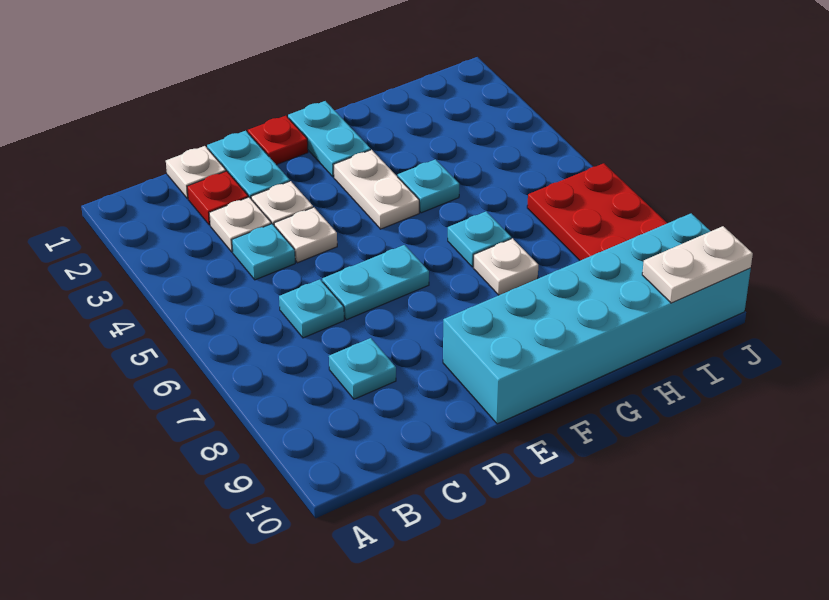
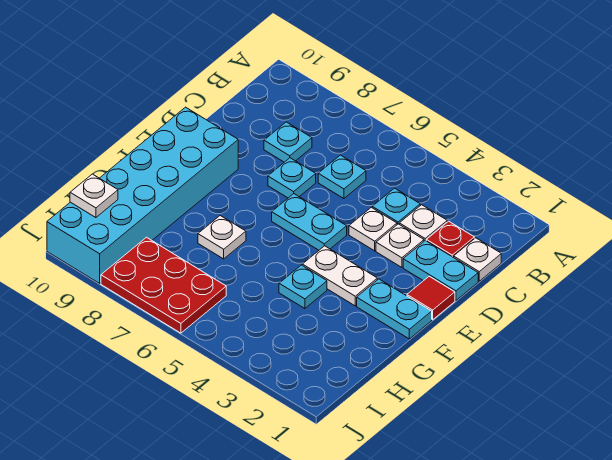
cyan 1x2 plate [322,245,429,320] -> cyan 1x2 plate turned to [272,194,347,250]
red 1x1 plate [248,116,308,165] -> red 1x1 tile [407,276,455,320]
cyan 1x1 plate [448,211,511,267] -> cyan 1x1 plate moved to [268,158,316,198]
white 1x2 plate [642,226,753,303] -> white 1x1 plate [70,174,118,218]

